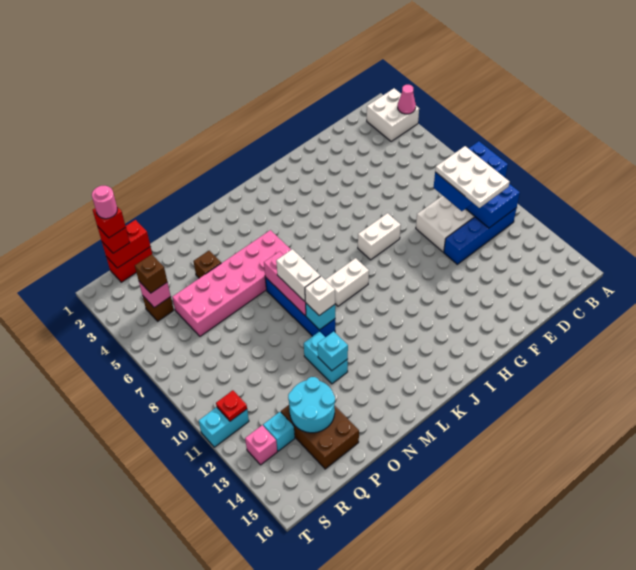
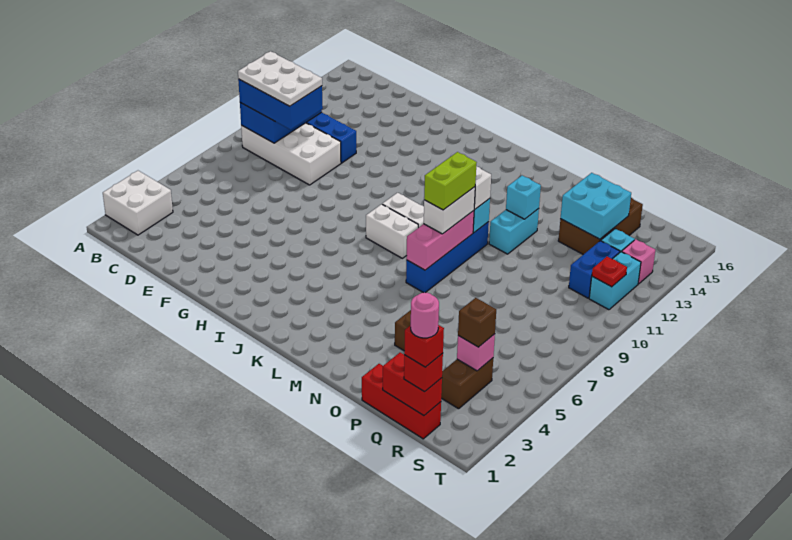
pink 1x1 cone [398,85,416,114] -> none
white 2x3 plate [435,146,510,208] -> white 2x3 plate turned to [238,51,322,106]
white 1x2 brick [358,213,401,260] -> white 1x2 brick moved to [366,204,418,258]
pink 2x6 brick [172,230,291,336] -> none
none -> lime 1x2 brick [424,152,477,210]
cyan 2x2 round brick [288,377,335,433] -> cyan 2x2 brick [561,173,631,239]
red 1x2 brick [106,247,152,282] -> red 1x3 brick [362,364,441,439]
brown 1x1 brick [143,296,174,321] -> brown 1x2 brick [441,358,493,409]
none -> blue 1x2 brick [569,241,620,298]
cyan 1x2 brick [199,407,249,447] -> cyan 1x2 brick turned to [589,252,641,310]

